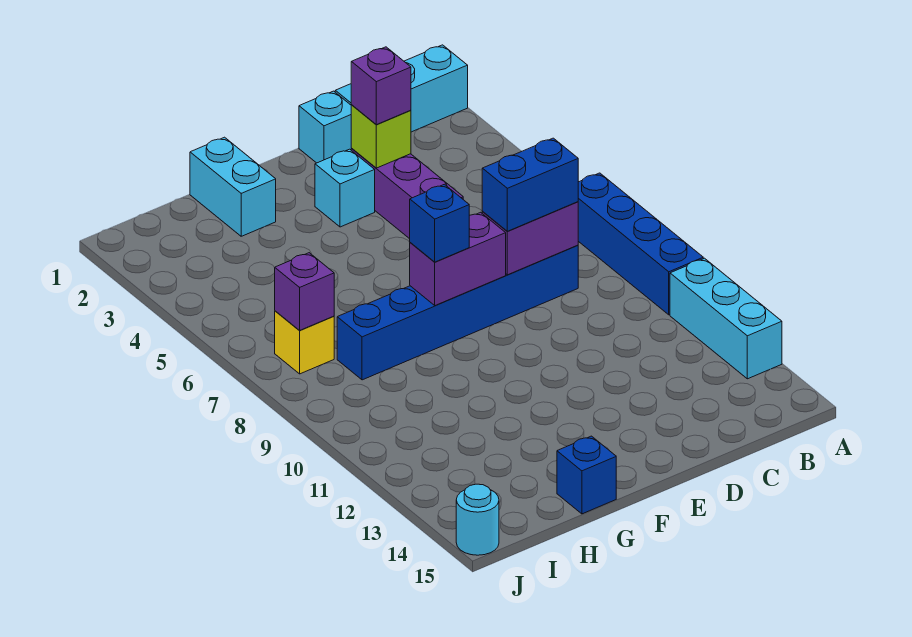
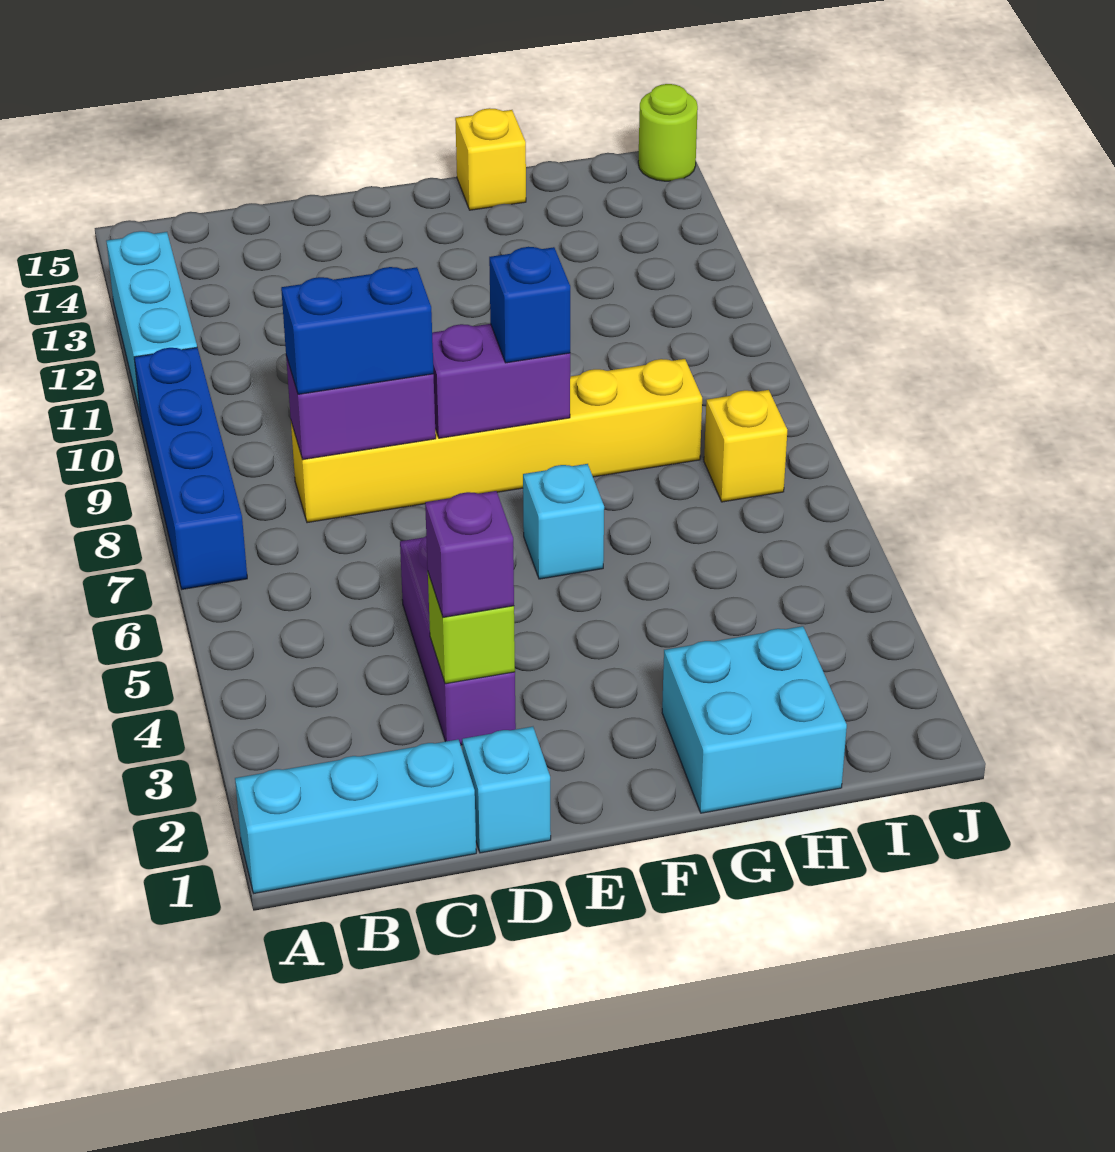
blue 1x6 brick [337,245,578,380] -> yellow 1x6 brick [291,359,702,523]
cyan 1x1 brick [315,149,375,227] -> cyan 1x1 brick moved to [523,464,604,579]
cyan 1x2 brick [190,137,276,236] -> cyan 2x2 brick [662,626,847,813]
blue 1x1 brick [557,436,616,514] -> yellow 1x1 brick [455,108,526,210]
purple 1x1 brick [275,253,334,331] -> none
cyan 1x1 round brick [456,484,499,555] -> lime 1x1 round brick [638,84,698,181]

